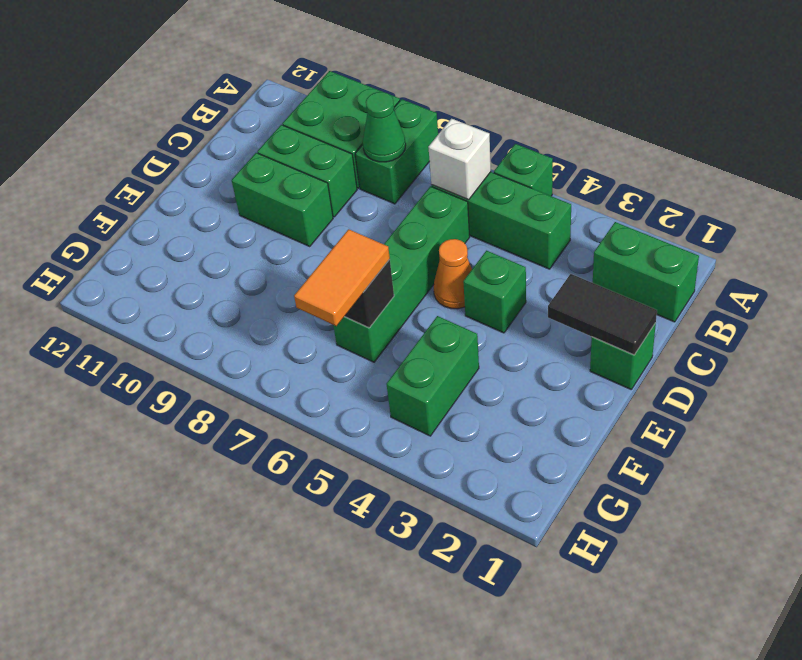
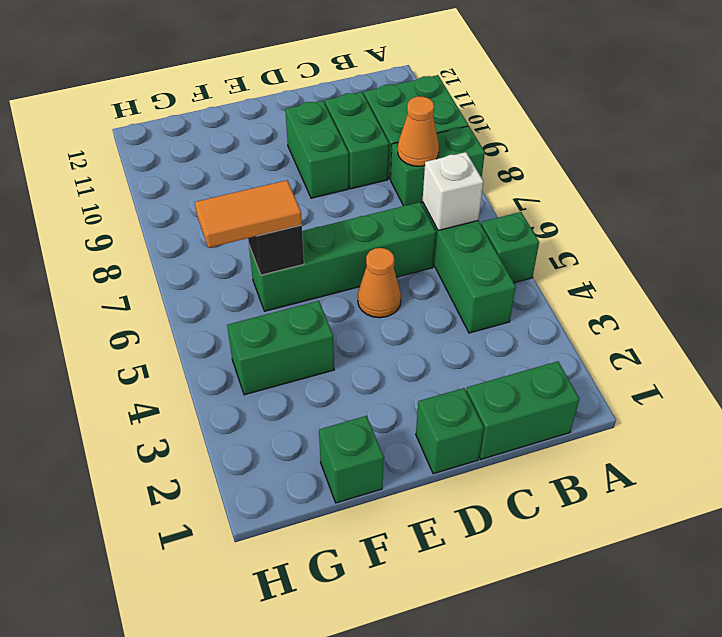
green 1x2 brick [593,222,699,322] -> green 1x2 brick turned to [466,361,579,459]
green 1x1 cone [363,92,406,162] -> orange 1x1 cone [398,97,439,166]
black 1x2 tile [548,274,657,355] -> none
green 1x1 brick [463,251,526,333] -> green 1x1 brick moved to [319,416,384,503]

